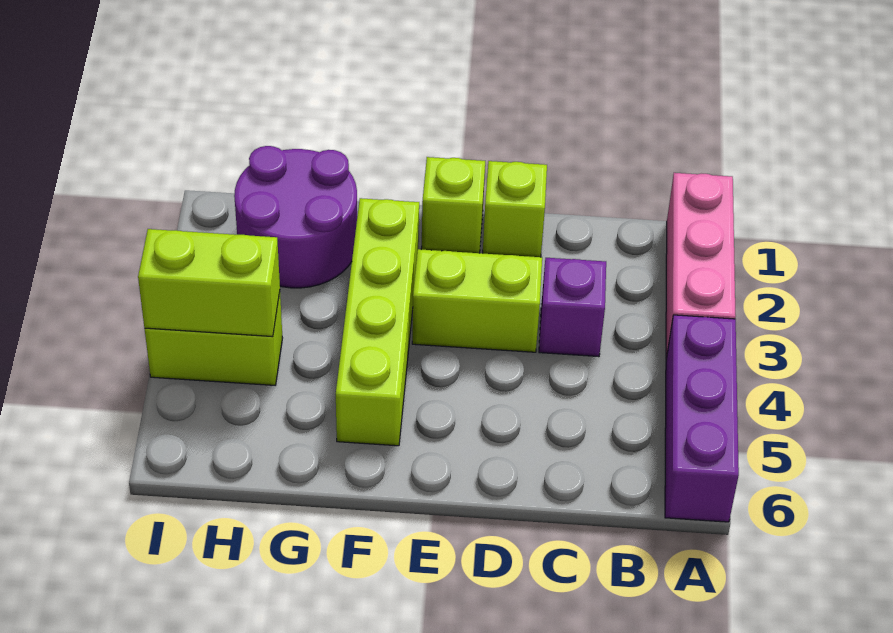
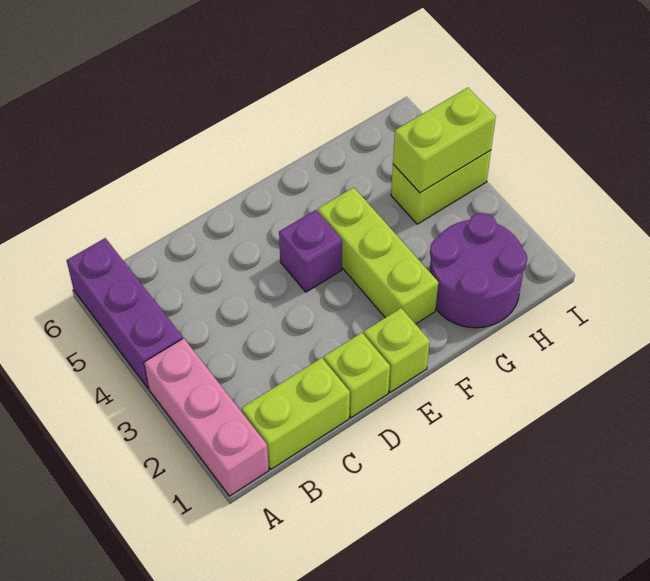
purple 1x1 brick [539,258,606,357] -> purple 1x1 brick moved to [279,210,342,292]
lime 1x2 brick [412,249,542,352] -> lime 1x2 brick moved to [242,358,350,469]
lime 1x4 brick [336,198,419,446] -> lime 1x3 brick [318,187,438,324]

